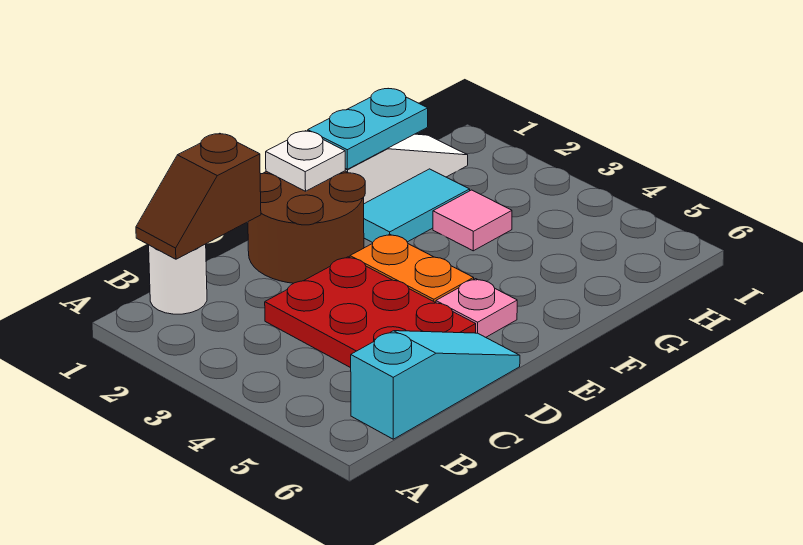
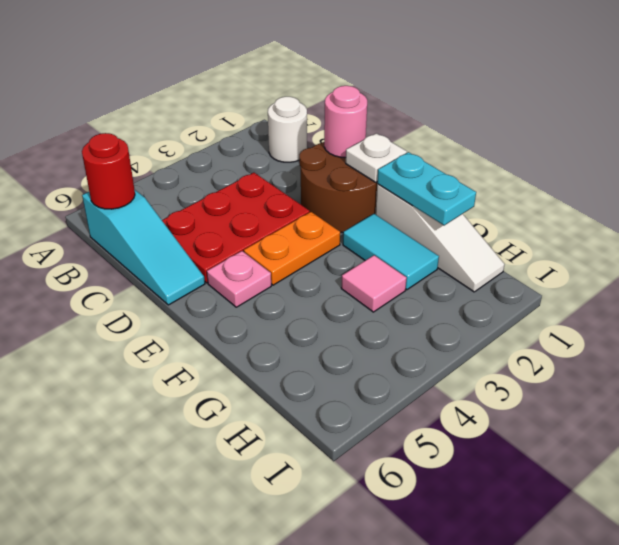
brown 1x2 slope [136,133,261,259] -> none
none -> red 1x1 round brick [82,133,135,209]
none -> pink 1x1 round brick [324,86,367,158]

